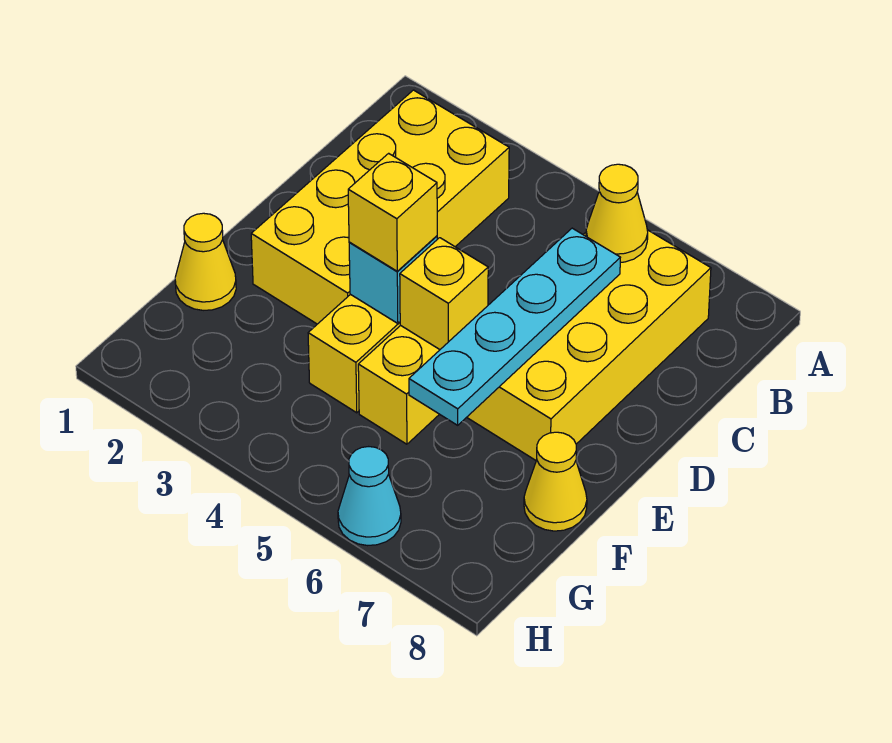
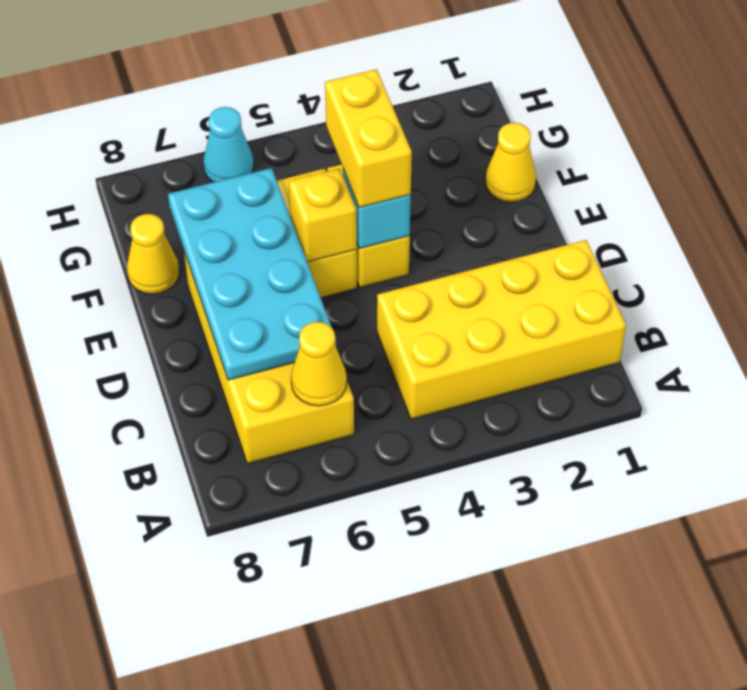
yellow 2x4 brick [251,90,509,324] -> yellow 2x4 brick turned to [377,240,626,419]
cyan 1x4 plate [409,228,620,425] -> cyan 2x4 plate [168,168,336,380]
yellow 1x1 brick [348,153,437,271] -> yellow 1x2 brick [325,69,412,207]

